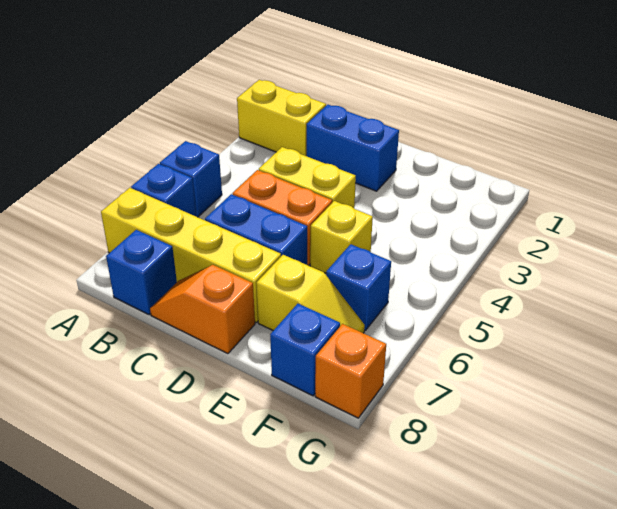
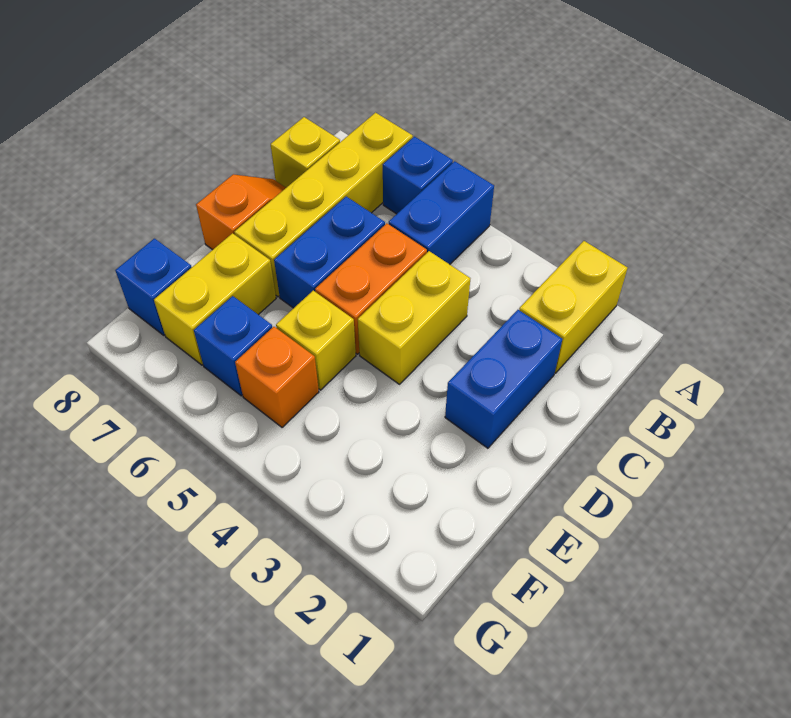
blue 1x1 brick [160,141,222,217] -> blue 1x2 brick [389,161,494,264]
blue 1x1 brick [106,230,177,315] -> yellow 1x1 brick [271,117,340,188]
yellow 1x2 slope [256,255,365,333] -> yellow 1x2 brick [154,233,276,365]
orange 1x1 brick [315,324,386,418] -> orange 1x1 brick moved to [235,327,319,428]

